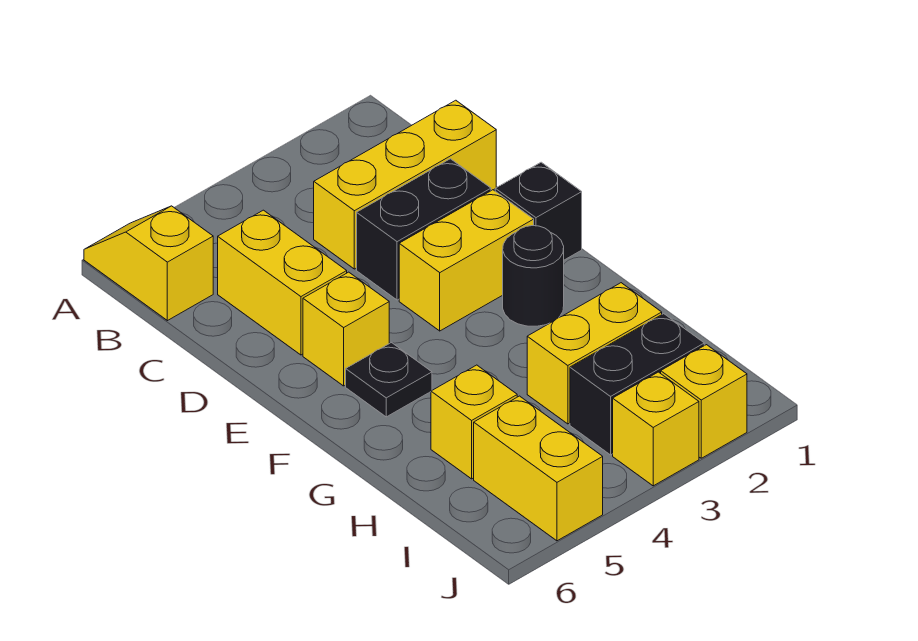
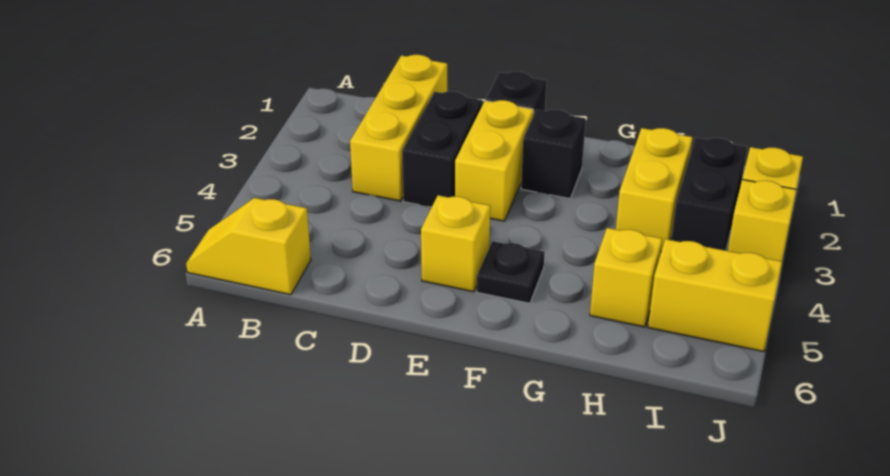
yellow 1x2 brick [218,210,347,355] -> none
black 1x1 round brick [503,226,564,326] -> black 1x1 brick [521,109,586,198]

